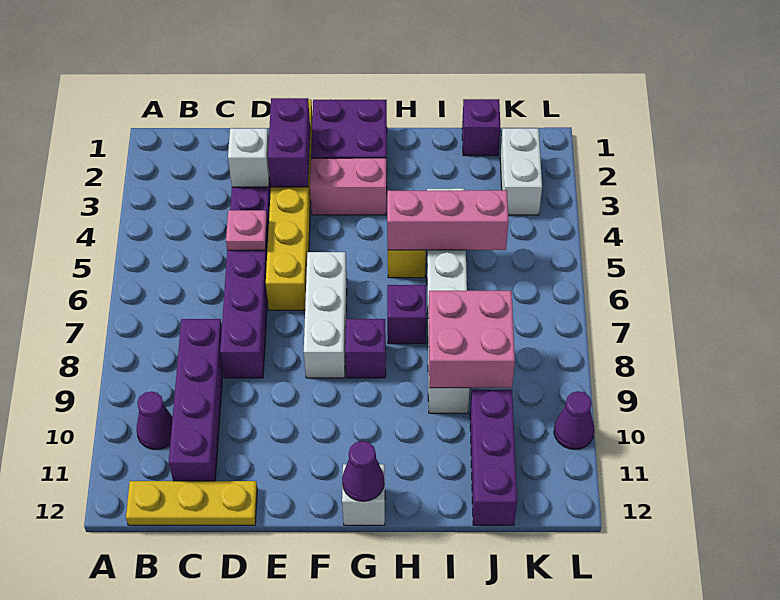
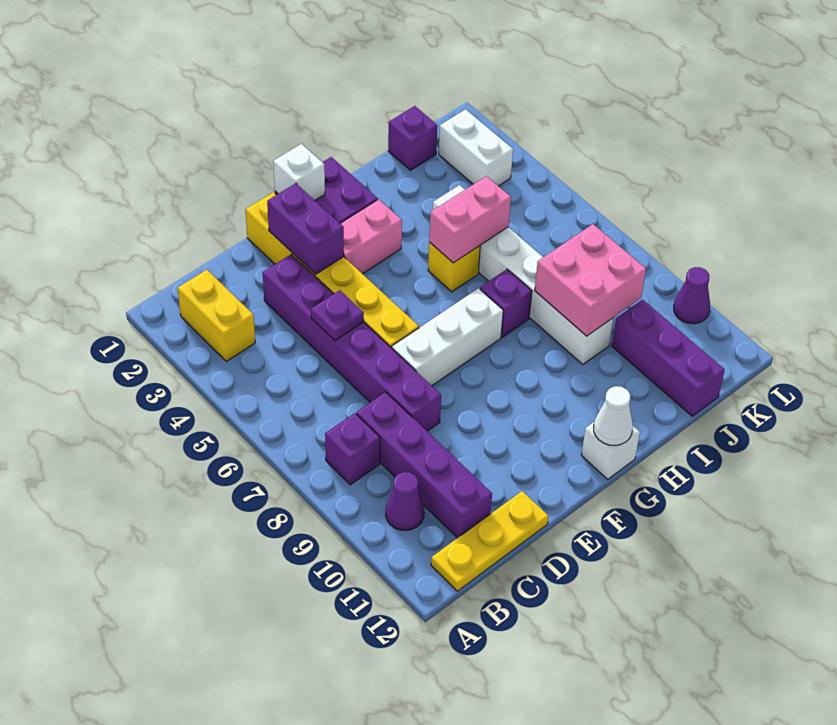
none -> yellow 1x2 brick [178,270,255,361]
white 1x1 brick [228,128,270,187] -> white 1x1 brick moved to [273,144,325,200]
pink 1x1 plate [226,210,267,250] -> purple 1x1 plate [311,290,364,340]
white 1x3 brick [304,252,347,378] -> white 1x3 brick turned to [392,288,503,386]
purple 1x1 brick [345,319,386,378] -> purple 1x1 brick moved to [325,413,380,485]
purple 1x1 cone [342,441,384,501] -> white 1x1 cone [594,386,633,446]
pink 1x3 brick [387,190,508,250] -> pink 1x2 brick [429,176,511,263]

